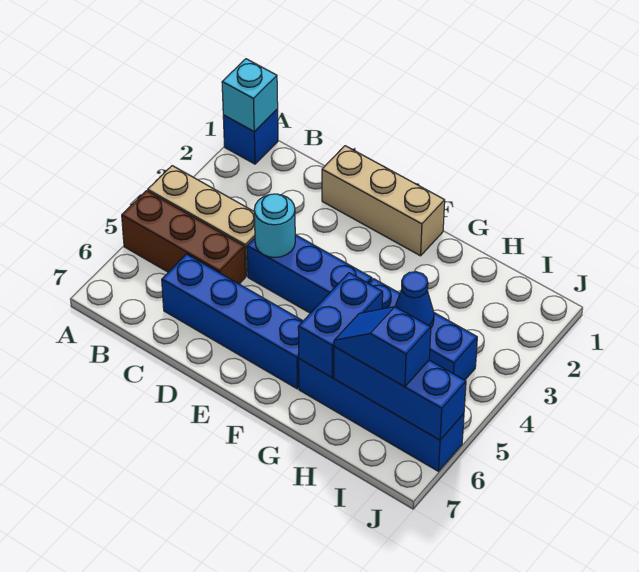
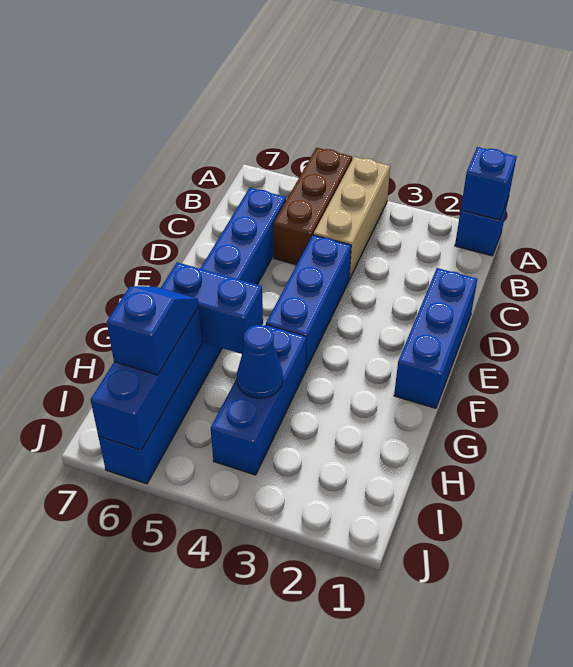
cyan 1x1 brick [222,59,278,132] -> blue 1x1 brick [461,147,517,220]
tan 1x3 brick [322,146,445,256] -> blue 1x3 brick [394,268,477,408]
cyan 1x1 round brick [254,194,295,258] -> none

